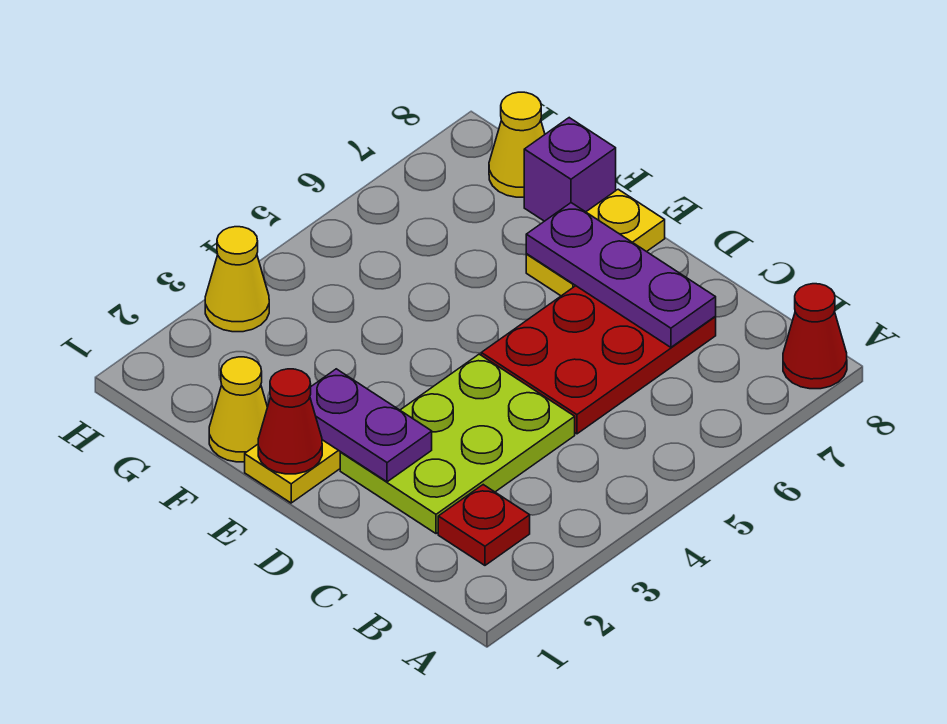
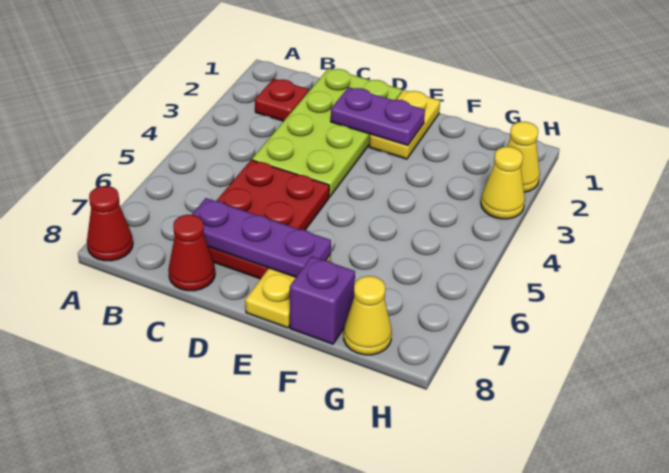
lime 2x3 plate [340,354,575,534] -> lime 2x4 plate [252,68,402,197]
red 1x1 cone [258,369,322,474] -> red 1x1 cone moved to [169,215,215,291]
yellow 1x1 cone [209,357,267,462] -> yellow 1x1 cone moved to [507,122,540,192]

